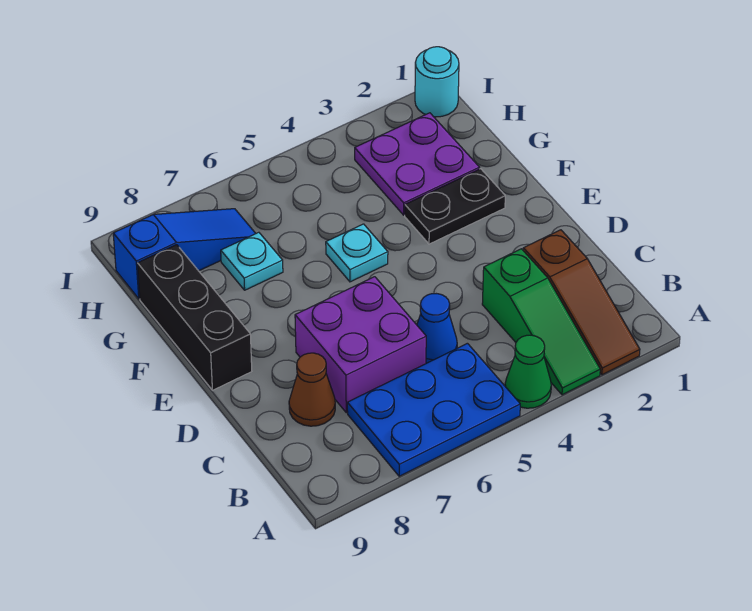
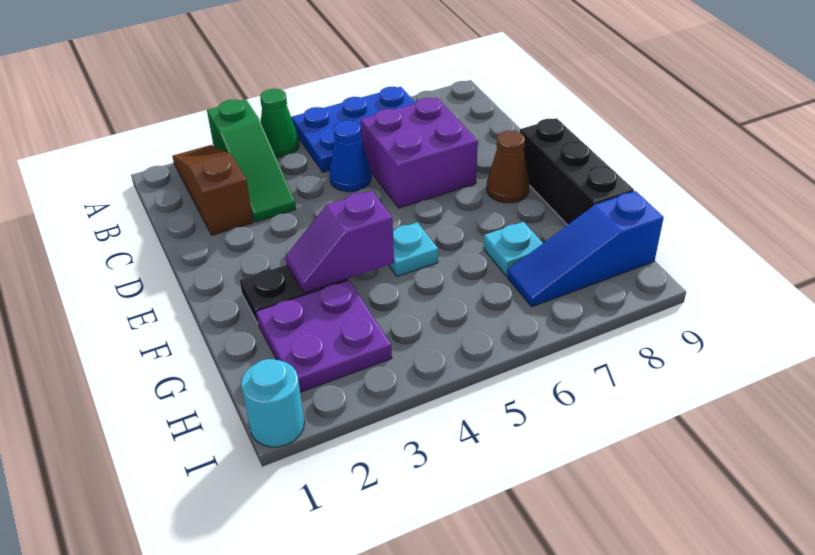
green 1x3 slope [482,249,600,395] -> green 1x3 slope turned to [207,99,296,222]
brown 1x1 cone [289,353,335,426] -> brown 1x1 cone moved to [487,131,529,203]
none -> purple 1x2 slope [286,191,394,293]

